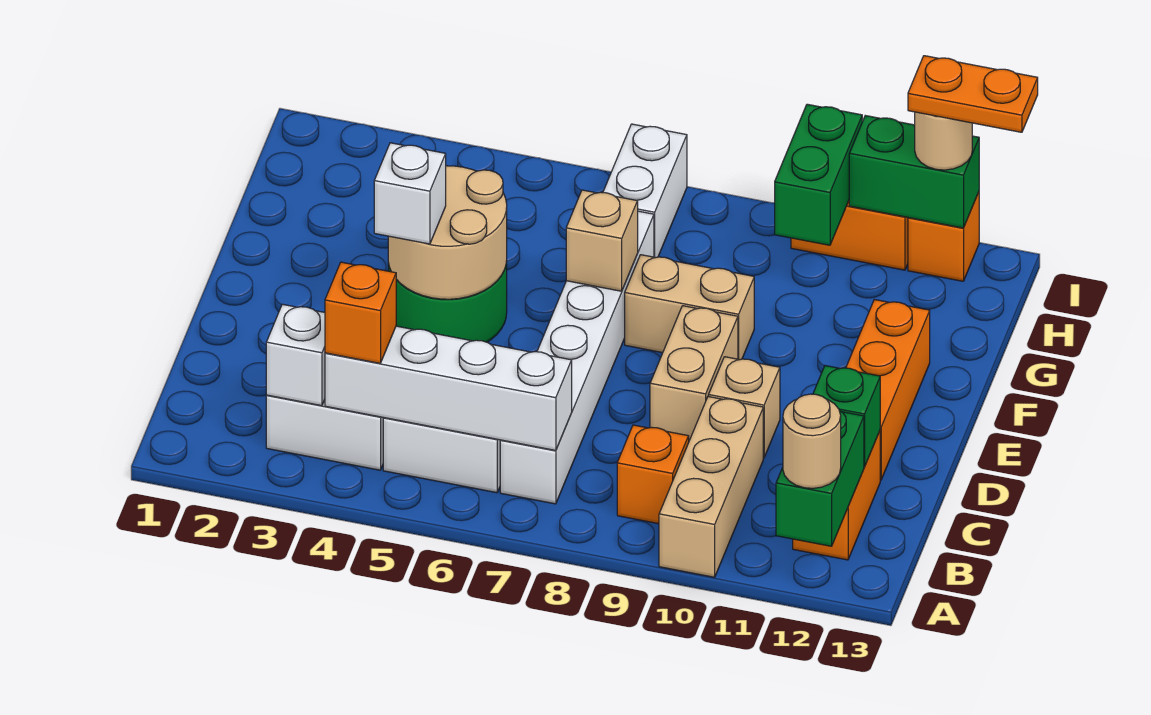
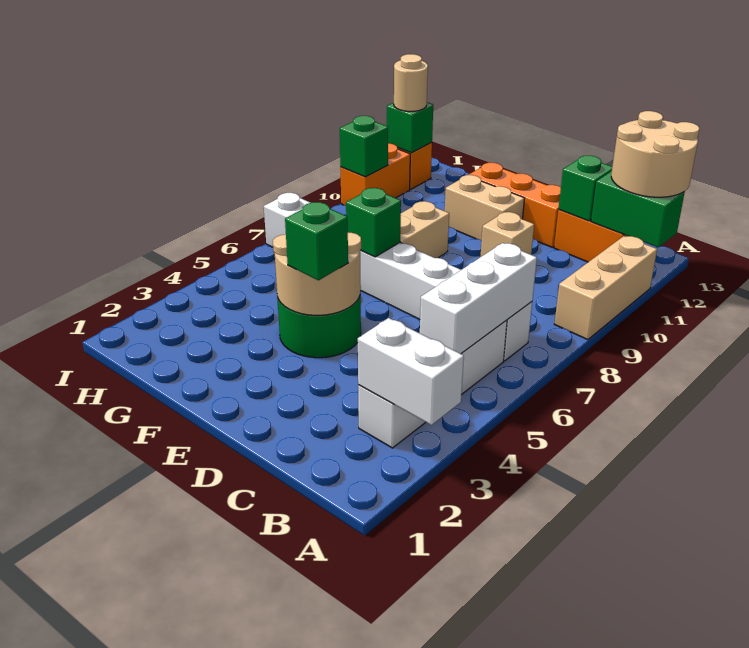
tan 1x3 brick [659,396,763,577] -> tan 1x3 brick turned to [555,236,657,340]
tan 1x1 round brick [783,394,841,488] -> tan 2x2 round brick [611,111,700,197]
white 1x1 brick [266,304,325,406] -> white 1x2 brick [358,318,464,425]
white 1x4 brick [325,326,572,450] -> white 1x3 brick [420,243,537,354]
orange 1x1 brick [325,262,396,363] -> none
orange 1x1 brick [617,425,689,524] -> none
tan 1x2 brick [650,306,738,441] -> tan 1x2 brick moved to [445,175,524,240]
white 1x1 brick [374,143,446,244] -> green 1x1 brick [285,202,348,280]
tan 1x1 brick [566,190,638,291] -> green 1x1 brick [346,188,401,257]
green 1x2 brick [775,104,862,245] -> green 1x1 brick [340,116,388,177]
green 1x2 brick [849,116,979,228] -> green 1x1 brick [387,102,433,153]
orange 1x2 plate [908,56,1038,132] -> none

